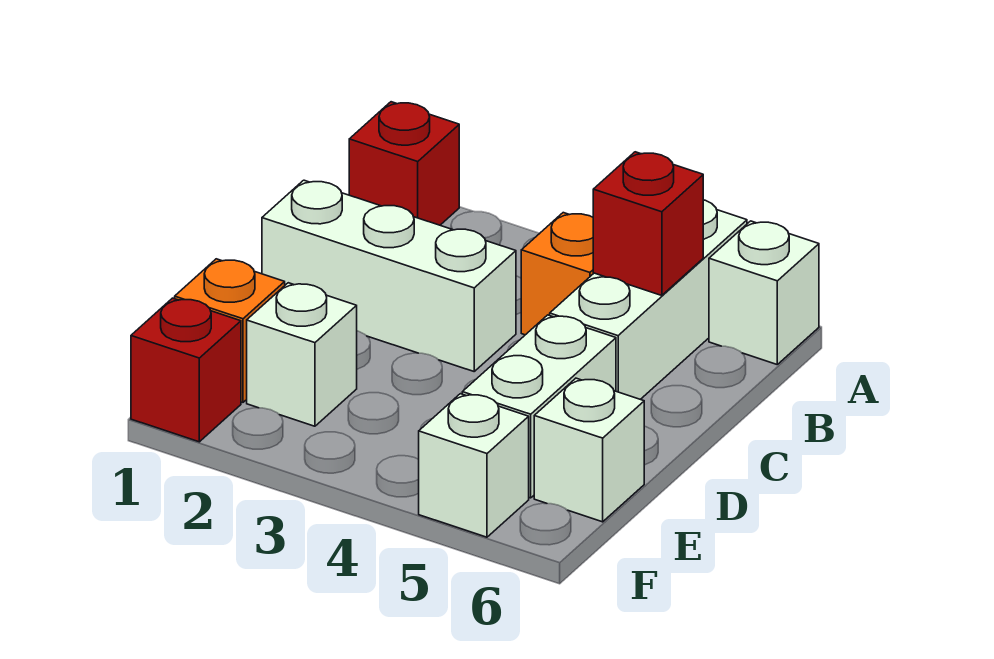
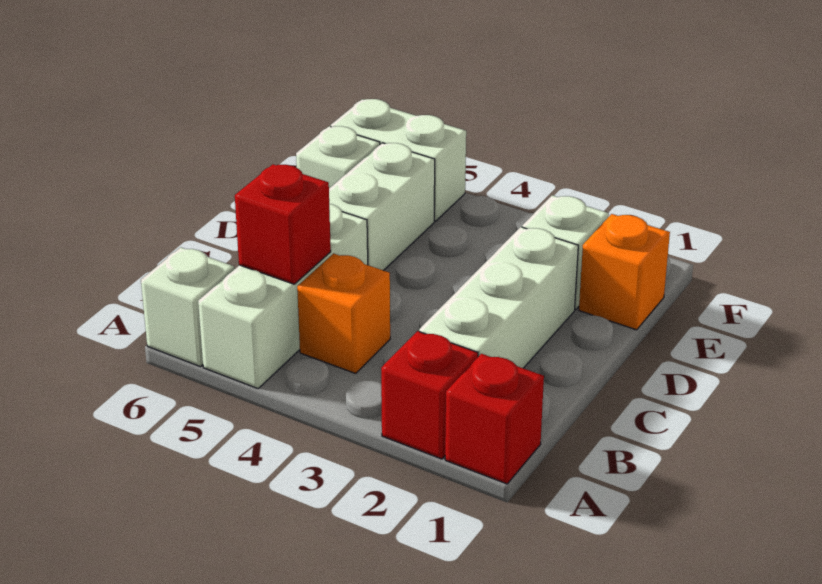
white 1x3 brick [262,180,516,371] -> white 1x3 brick turned to [419,227,578,368]
red 1x1 brick [131,298,241,442] -> red 1x1 brick moved to [381,331,478,459]
white 1x1 brick [419,394,529,537] -> white 1x2 brick [331,99,466,221]

